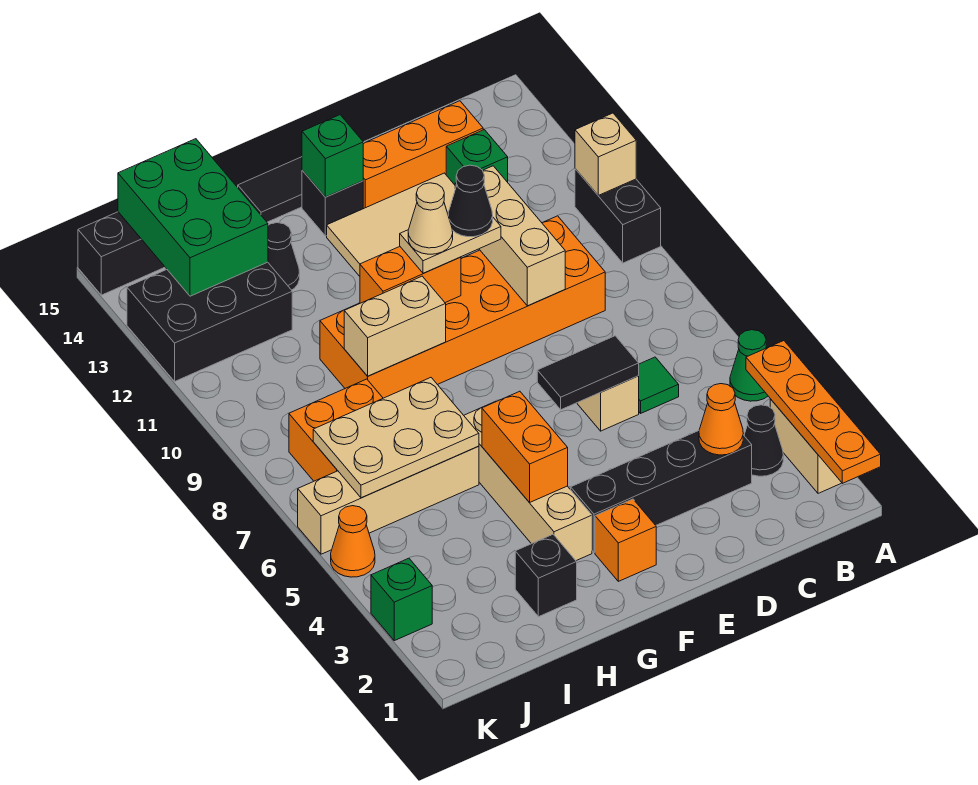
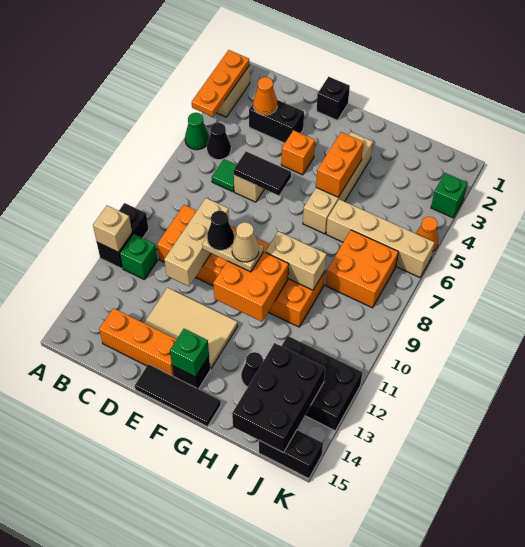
orange 1x4 plate [746,341,881,483] -> orange 1x3 plate [192,50,250,117]
black 1x1 cone [744,405,783,476] -> black 1x1 cone moved to [207,123,231,160]
black 1x4 brick [571,431,752,553] -> black 1x2 brick [249,100,304,143]
green 1x1 brick [446,130,508,185] -> green 1x1 brick moved to [120,234,158,279]
orange 1x1 brick [595,499,656,581] -> orange 1x1 brick moved to [281,130,315,175]
orange 1x2 brick [360,247,461,303] -> orange 2x2 brick [213,252,289,322]
black 1x1 brick [515,534,577,617] -> black 1x1 brick moved to [316,77,350,120]
tan 2x3 plate [313,378,479,498] -> none
green 2x3 brick [118,139,268,296] -> black 2x3 brick [232,343,325,453]

